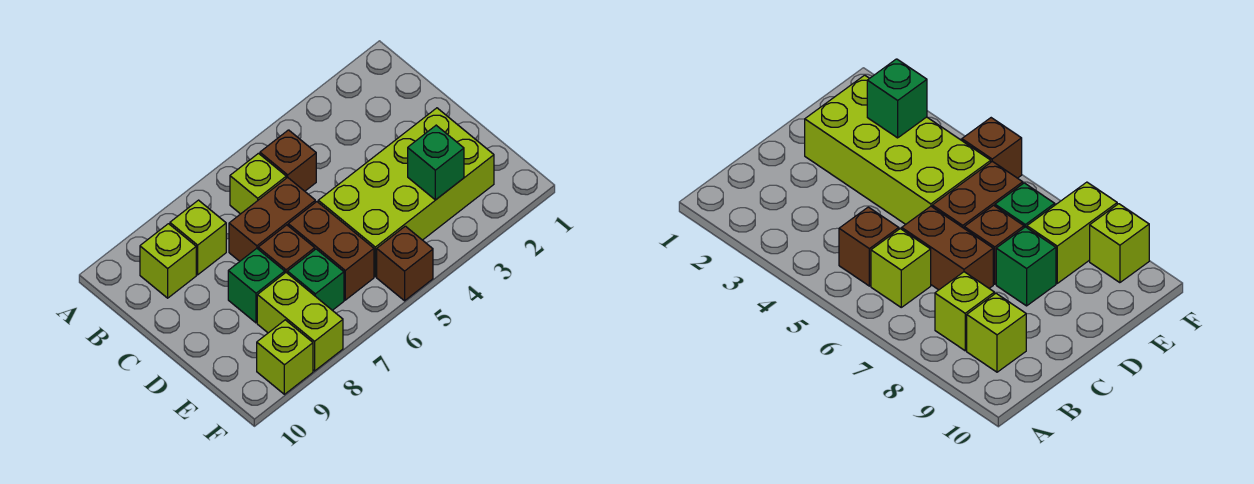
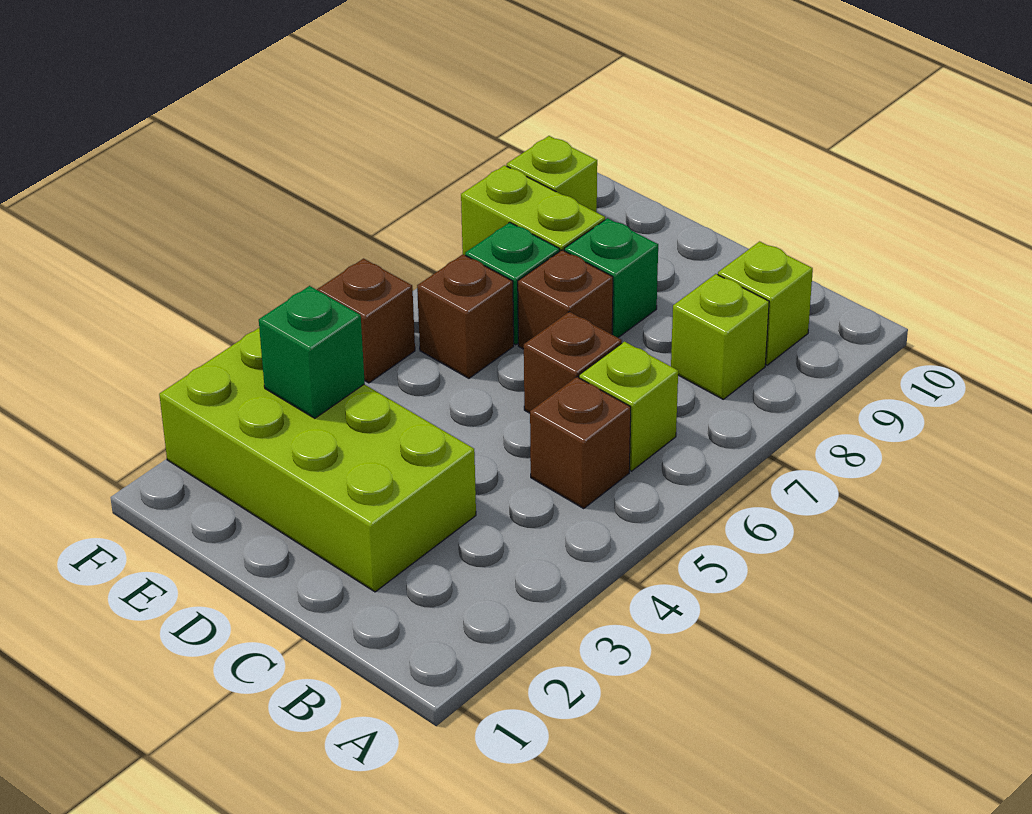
brown 1x2 brick [229,177,315,261] -> brown 1x1 brick [524,312,622,413]
lime 2x4 brick [318,108,494,277] -> lime 2x4 brick turned to [159,328,476,592]
brown 1x2 brick [288,202,374,300] -> brown 1x1 brick [417,254,514,378]

